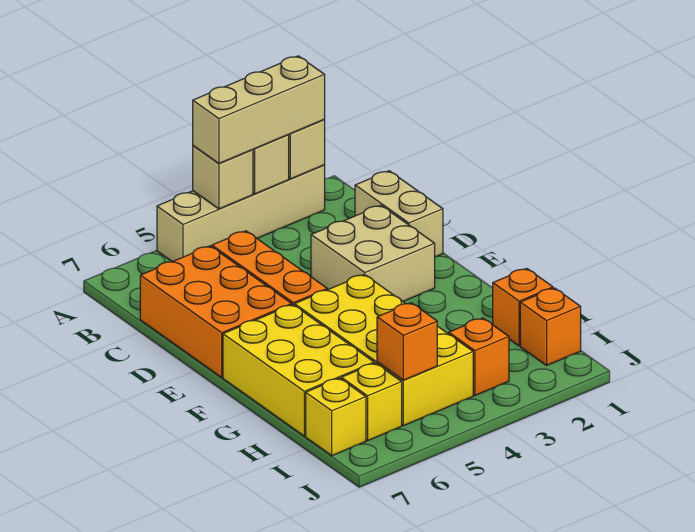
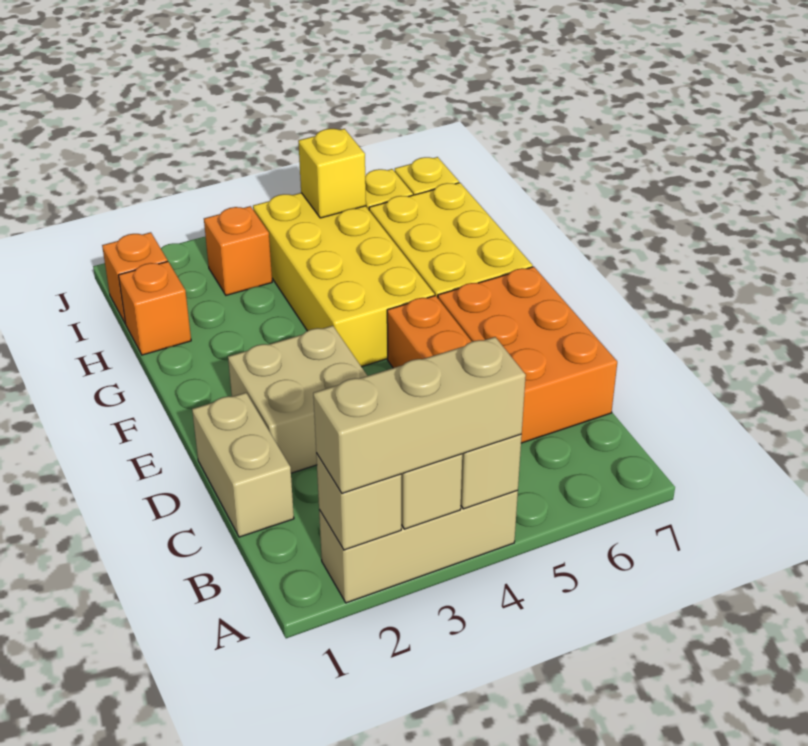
tan 1x4 brick [157,165,325,262] -> tan 1x3 brick [319,490,518,603]
orange 1x1 brick [377,303,437,380] -> yellow 1x1 brick [298,129,366,218]

